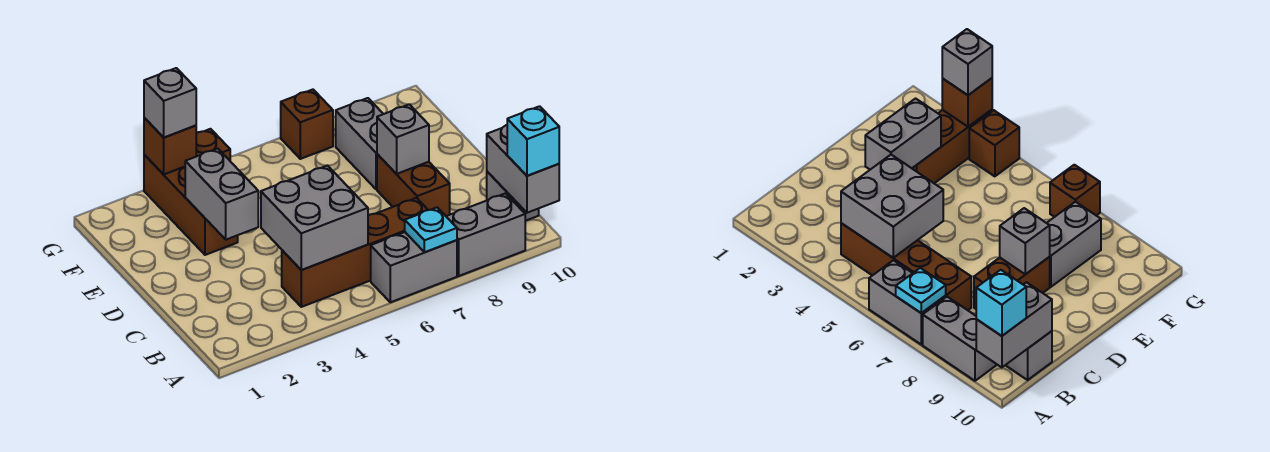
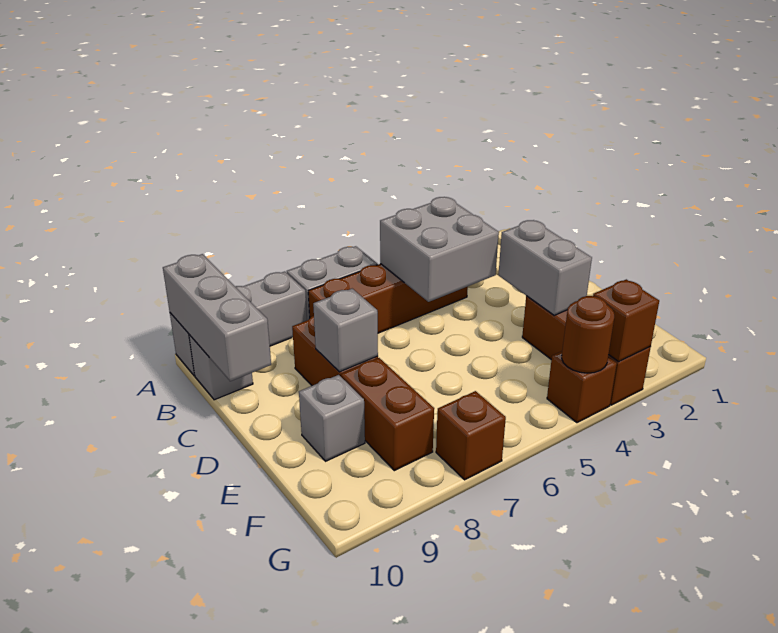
cyan 1x1 plate [405,207,457,252] -> none
grey 1x2 brick [446,193,525,276] -> grey 1x3 brick [170,272,307,376]
grey 1x2 brick [487,125,559,213] -> grey 1x3 brick [163,254,271,381]
cyan 1x1 brick [507,106,559,176] -> none
grey 1x2 brick [336,98,383,189] -> brown 1x2 brick [341,358,434,471]
grey 1x1 brick [144,68,196,138] -> grey 1x1 brick moved to [299,375,365,461]
none -> brown 1x1 round brick [562,296,614,373]

